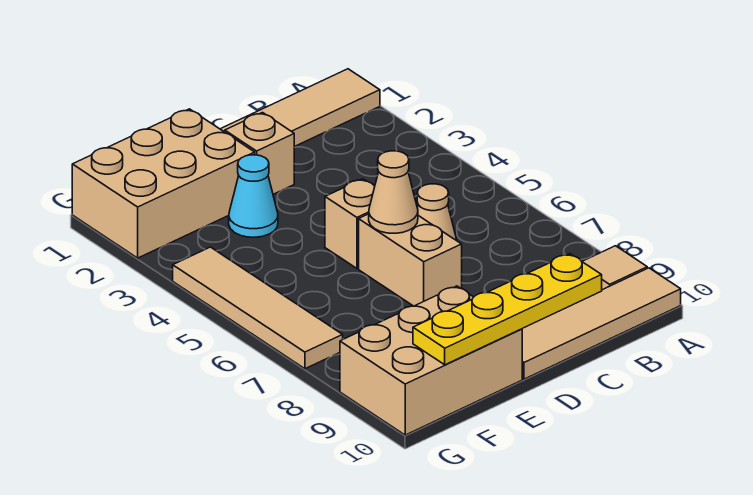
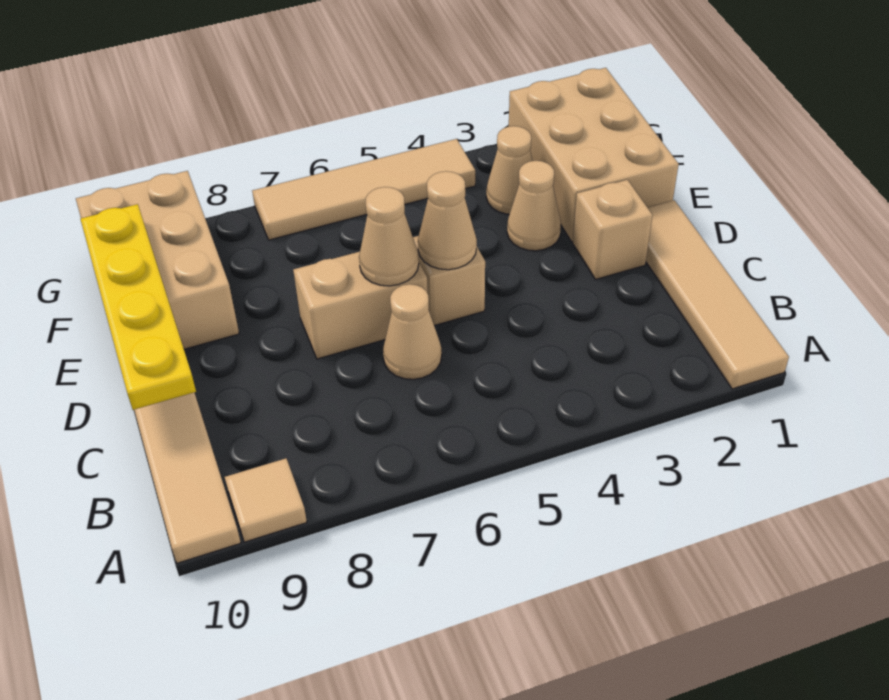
none -> tan 1x1 cone [418,171,477,270]
cyan 1x1 cone [229,155,278,237] -> tan 1x1 cone [507,161,561,251]
none -> tan 1x1 cone [486,126,533,214]

